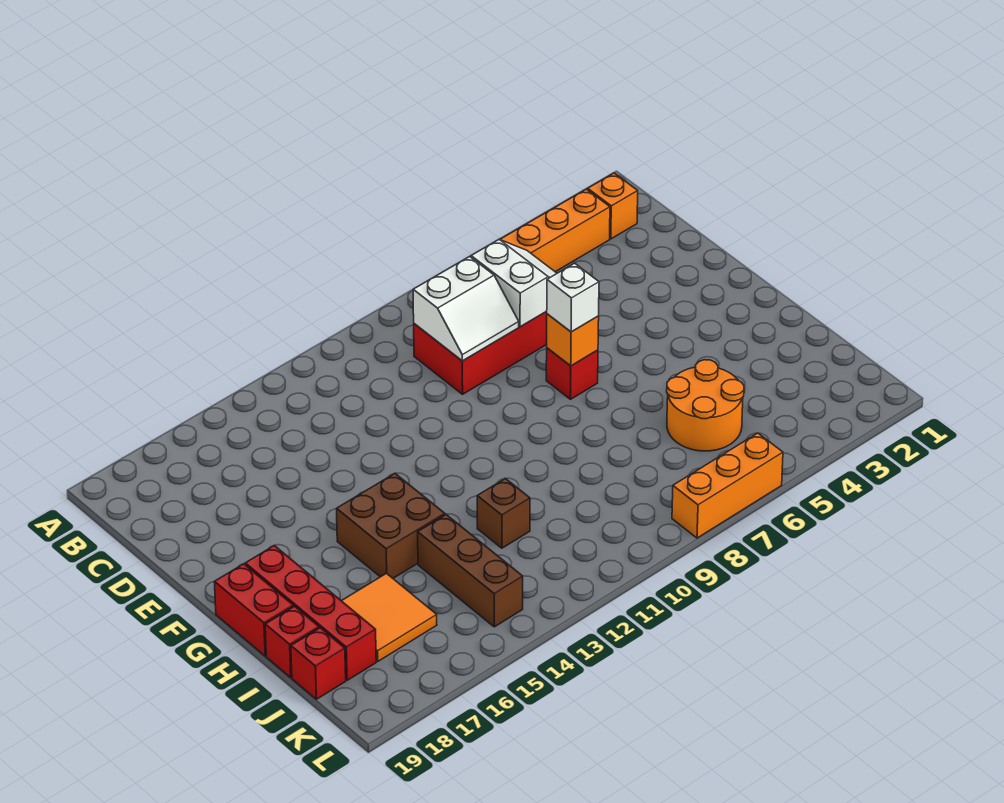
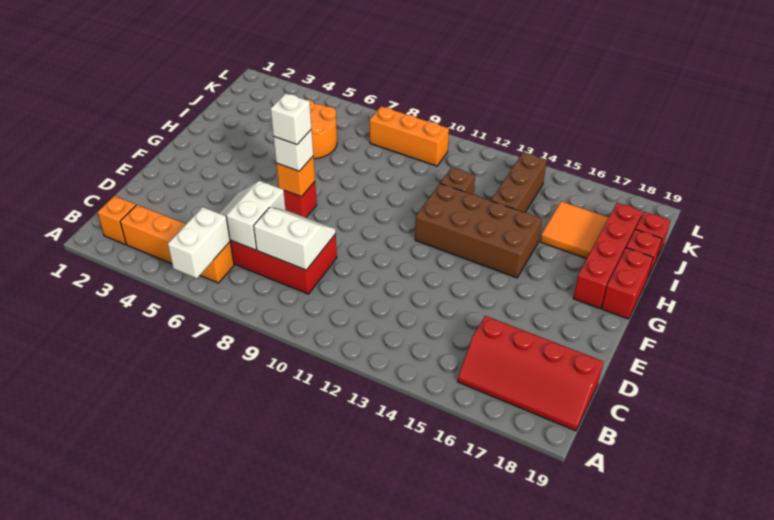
none -> white 1x2 brick [168,207,230,278]
none -> red 2x4 slope [457,316,603,431]
none -> white 1x1 brick [271,93,311,145]
brown 2x2 brick [337,473,445,578] -> brown 2x4 brick [415,183,542,278]
orange 1x3 brick [672,433,783,538] -> orange 1x3 brick moved to [369,106,449,166]

